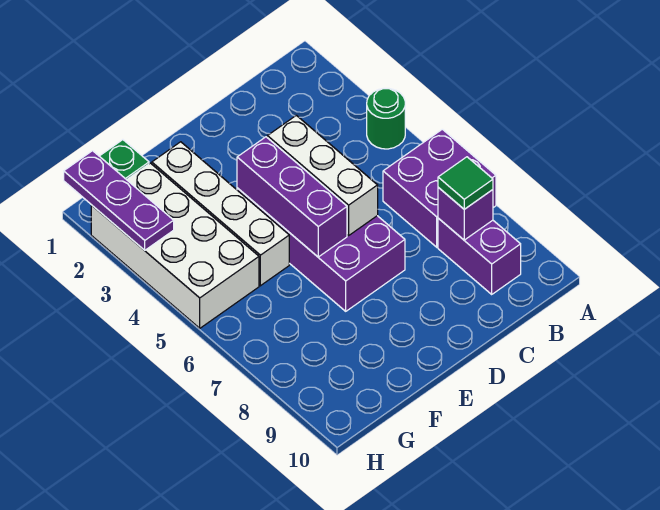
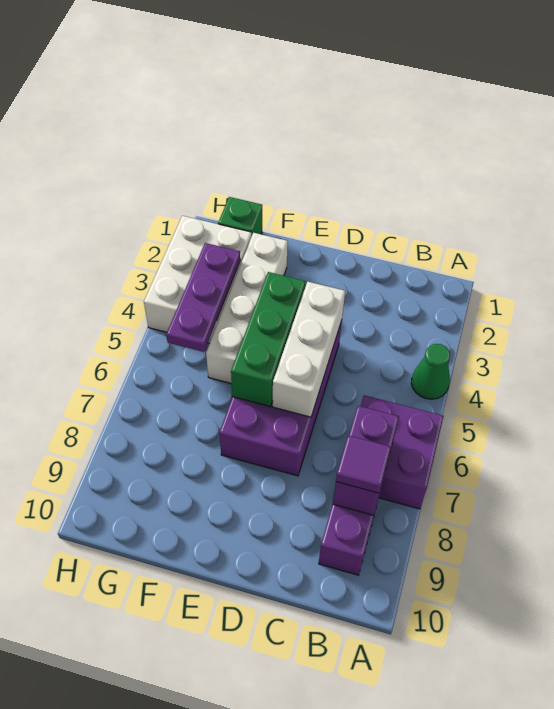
green 1x1 round brick [367,88,405,149] -> green 1x1 cone [411,344,450,399]
purple 1x1 brick [438,188,493,240] -> purple 1x2 brick [333,406,399,515]
green 1x1 tile [438,157,493,209] -> purple 1x1 tile [336,435,391,493]
purple 1x3 brick [237,137,347,257] -> green 1x3 brick [231,272,305,406]
white 2x4 brick [91,163,259,328] -> white 2x3 brick [144,216,252,343]
purple 1x3 plate [64,151,174,250] -> purple 1x3 plate moved to [166,243,240,352]

